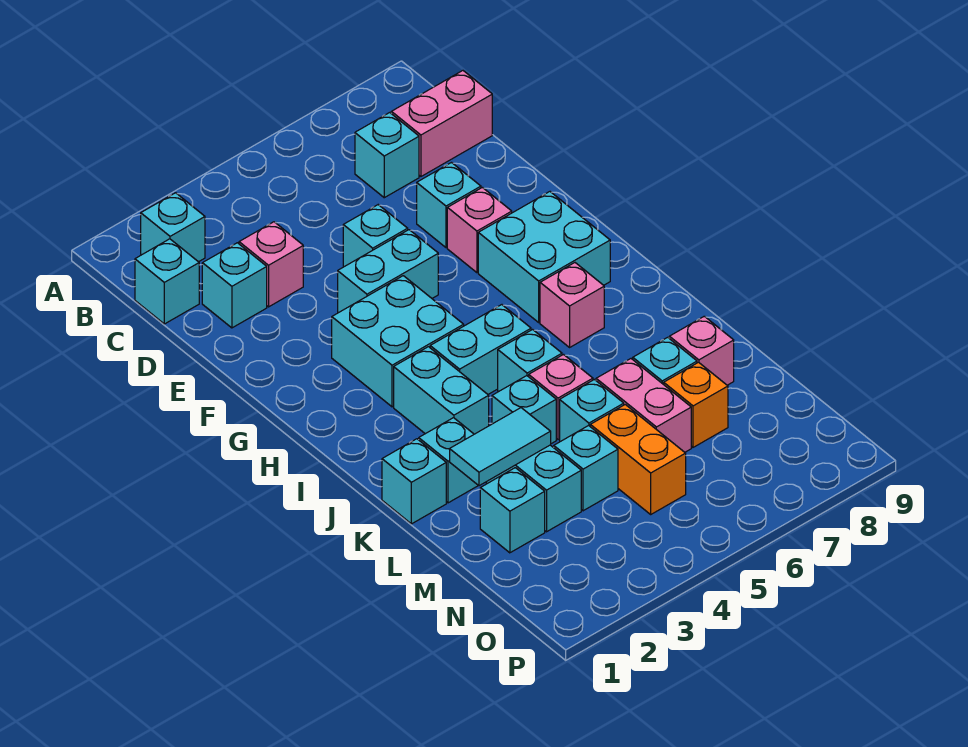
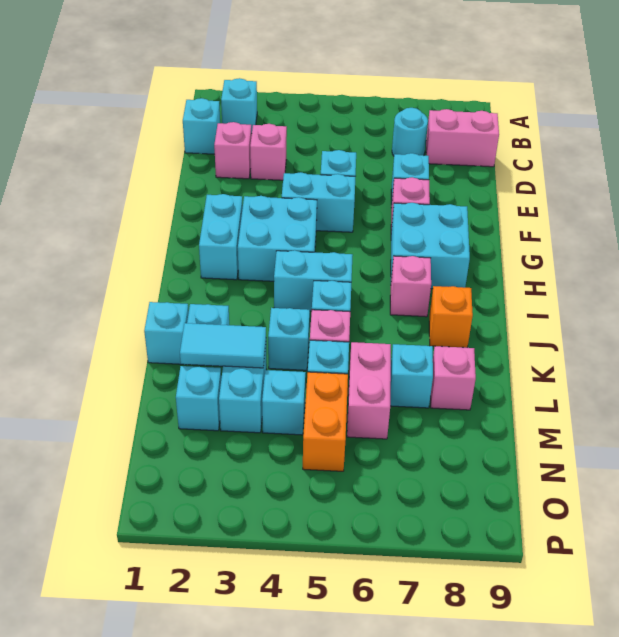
cyan 1x1 brick [355,113,419,198] -> cyan 1x1 round brick [392,108,428,156]
cyan 1x1 brick [202,243,267,328] -> pink 1x1 brick [214,122,251,179]
cyan 1x2 brick [394,347,489,434] -> cyan 1x2 brick moved to [199,194,243,280]
orange 1x1 brick [664,362,728,447] -> orange 1x1 brick moved to [429,286,473,348]

